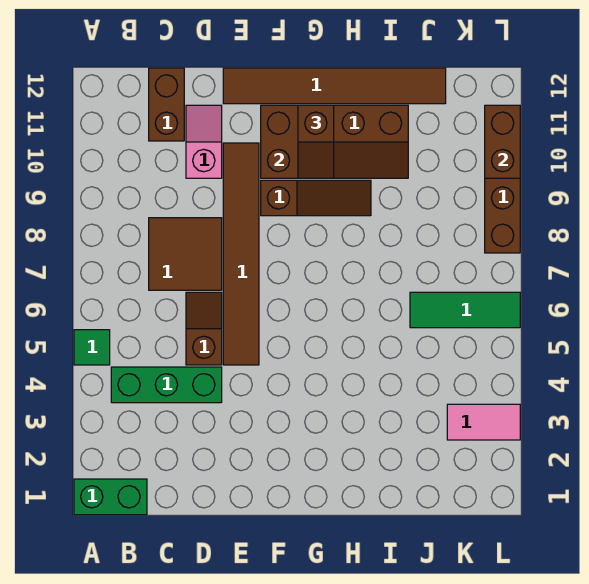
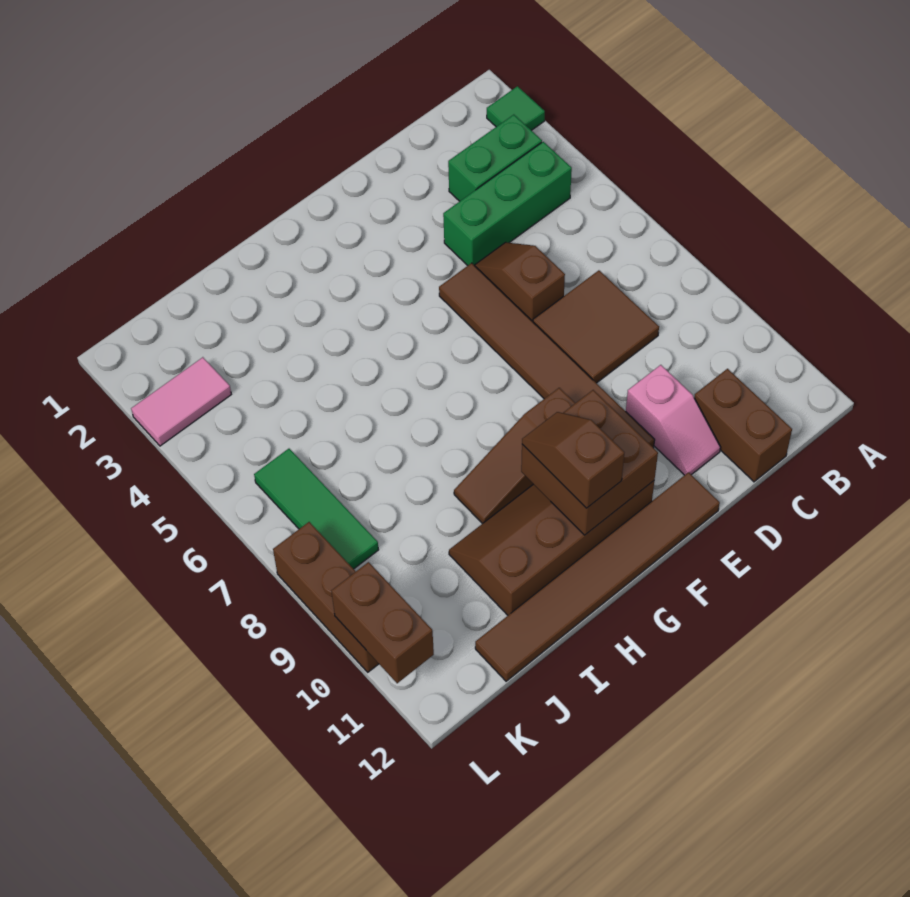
green 1x2 brick [74,479,147,515] -> green 1x2 brick moved to [448,115,542,201]
green 1x1 tile [74,330,110,365] -> green 1x1 tile moved to [487,86,545,130]
brown 1x2 slope [186,292,222,365] -> brown 1x2 slope turned to [474,242,565,322]
green 1x3 tile [410,292,520,328] -> green 1x3 tile turned to [254,449,379,569]

